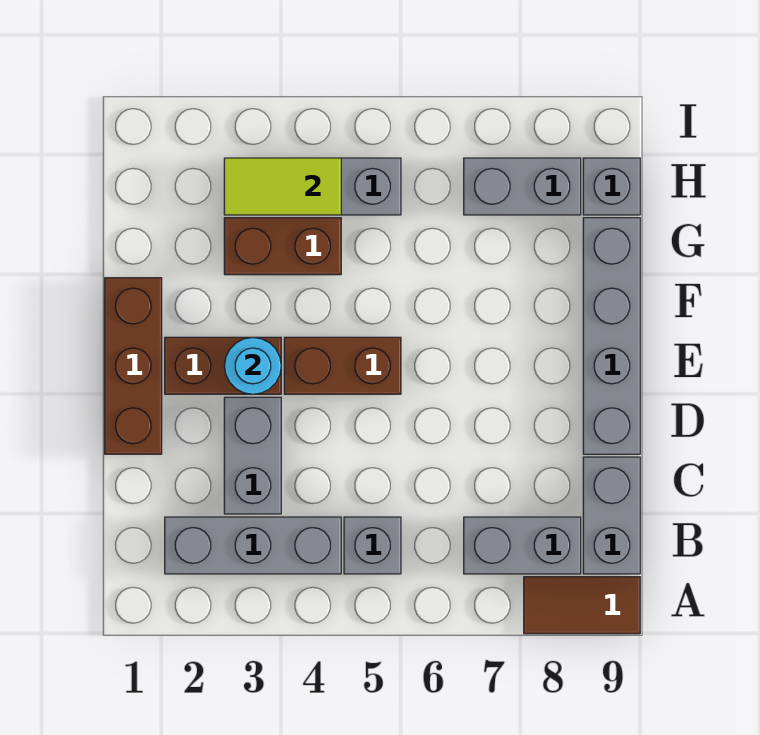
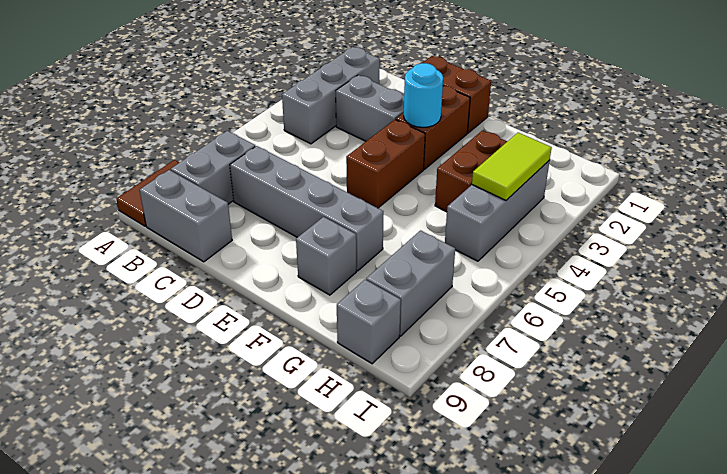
grey 1x1 brick [344,517,401,574] -> grey 1x1 brick moved to [296,217,356,295]
brown 1x3 brick [105,278,162,454] -> brown 1x2 brick [423,56,491,133]
grey 1x4 brick [583,218,640,454] -> grey 1x4 brick moved to [230,146,383,271]

